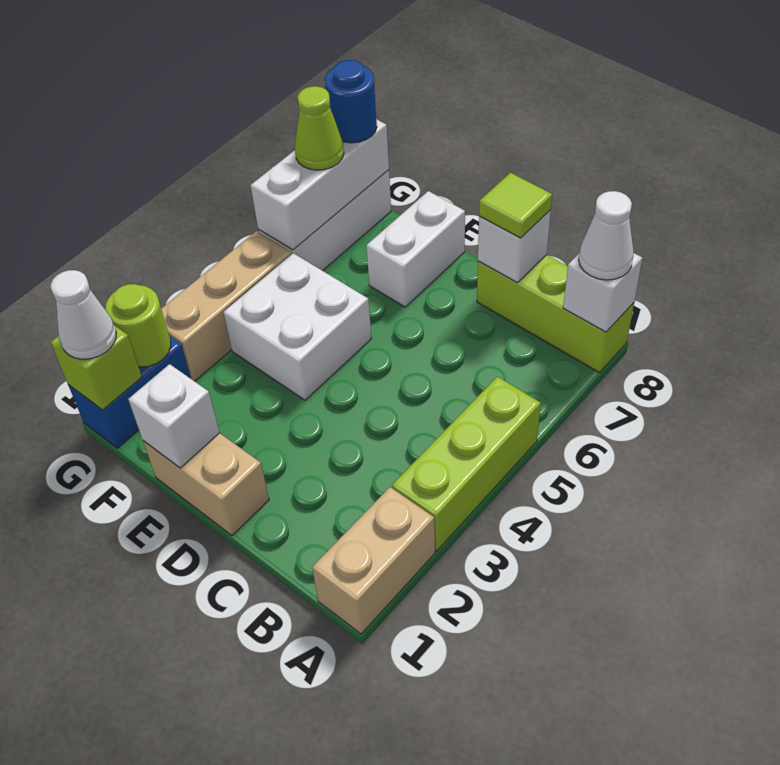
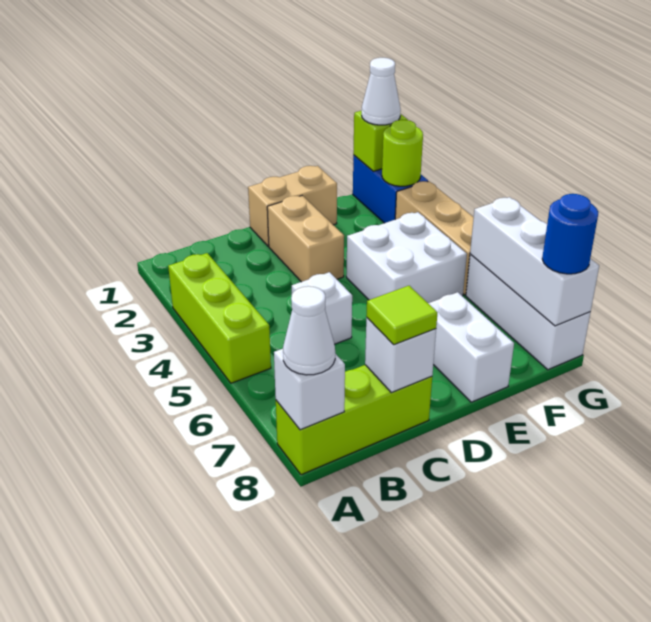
tan 1x2 brick [312,487,435,634] -> tan 1x2 brick moved to [267,196,344,282]
white 1x1 brick [128,364,220,468] -> white 1x1 brick moved to [292,272,352,344]
lime 1x1 cone [295,86,344,170] -> none

